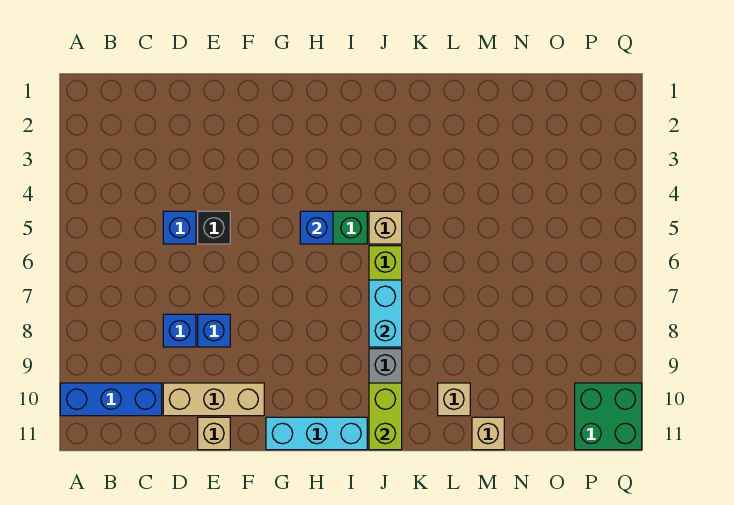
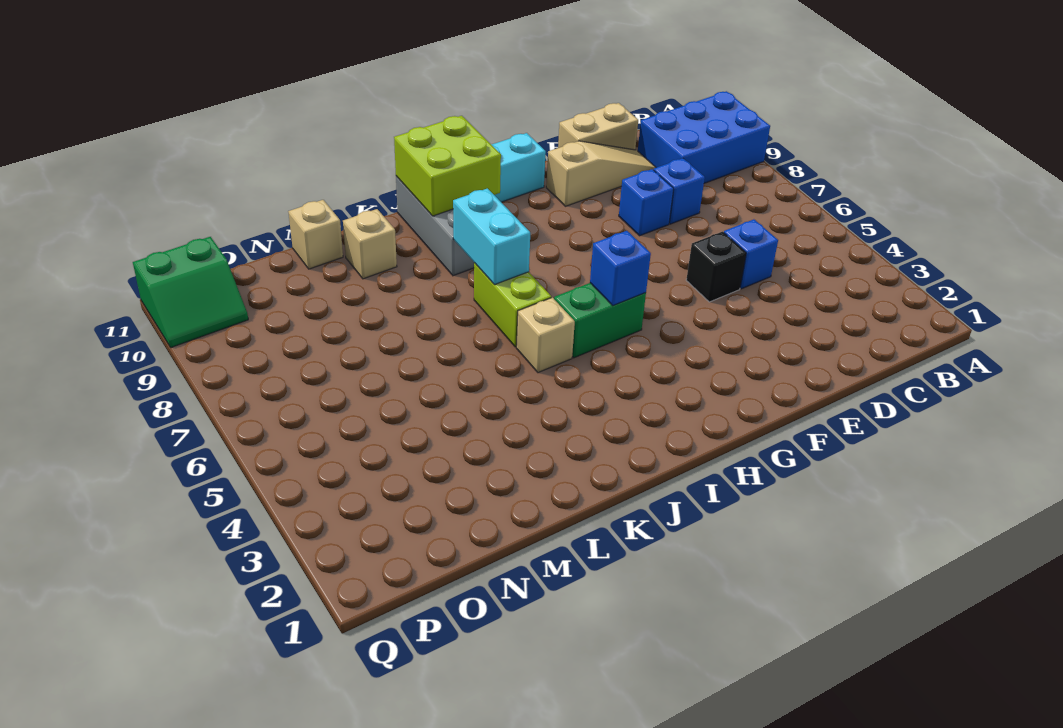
blue 1x3 brick [60,383,162,416] -> blue 2x3 brick [638,91,770,183]
tan 1x3 brick [163,383,264,416] -> tan 1x3 slope [546,141,656,206]
tan 1x1 brick [198,417,230,450] -> tan 1x2 brick [558,103,638,150]
lime 1x2 brick [369,383,402,450] -> lime 2x2 brick [394,116,501,216]
green 2x2 brick [575,383,642,450] -> green 2x2 slope [133,237,248,347]

